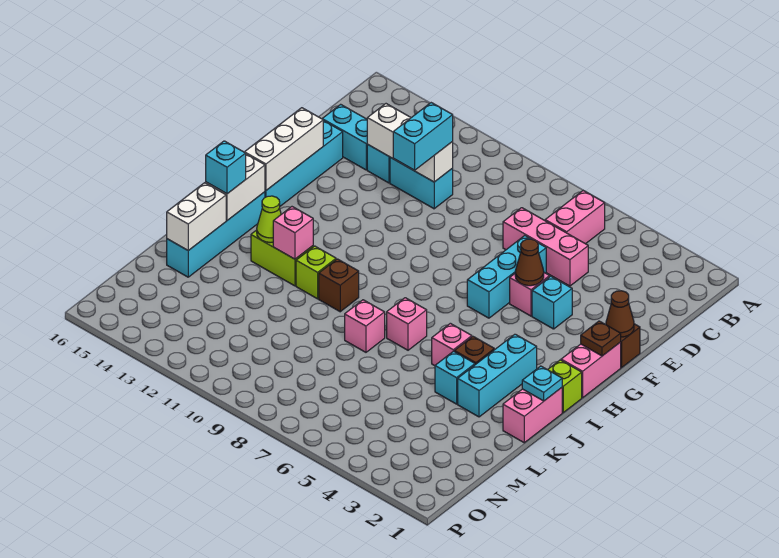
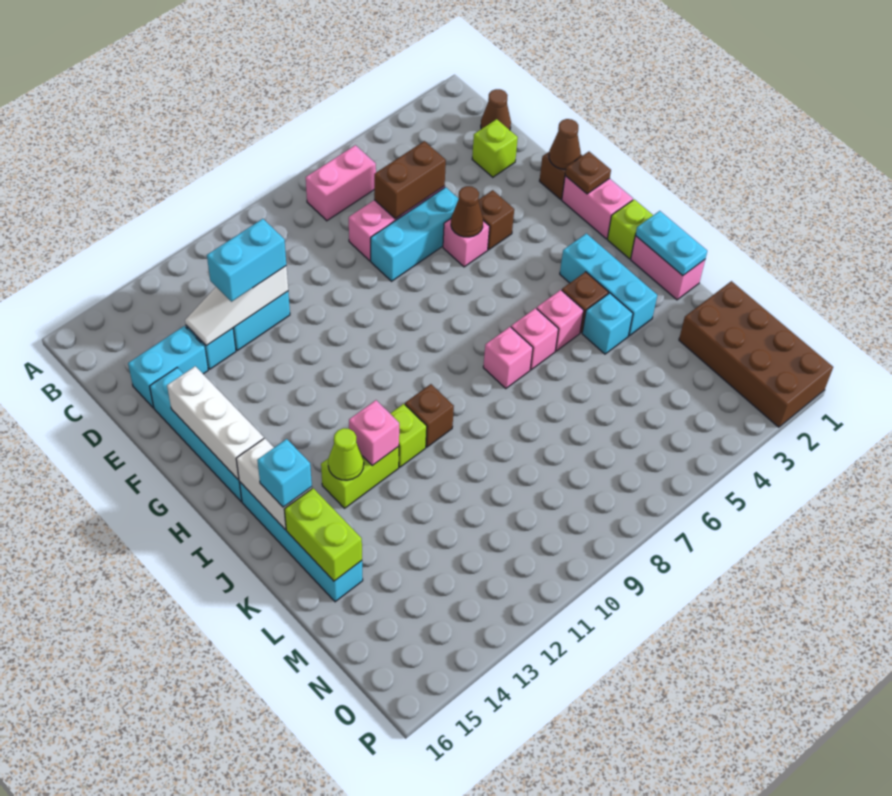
pink 1x2 brick [545,190,605,244] -> pink 1x2 brick turned to [306,145,376,221]
none -> brown 1x1 cone [481,89,511,130]
none -> lime 1x1 brick [472,119,518,177]
none -> brown 1x2 brick [374,141,446,219]
white 1x3 brick [367,104,453,182] -> white 1x3 slope [185,266,288,346]
cyan 1x2 brick [393,103,453,170] -> cyan 1x2 brick turned to [207,219,286,302]
cyan 1x3 brick [467,236,546,318] -> cyan 1x3 brick turned to [371,187,459,281]
cyan 1x1 brick [532,276,572,329] -> brown 1x1 brick [478,190,514,250]
cyan 1x1 plate [522,366,562,401] -> cyan 1x2 plate [635,211,707,276]
pink 1x1 brick [345,300,385,352] -> pink 1x1 brick moved to [511,308,558,370]
white 1x2 brick [167,183,226,251] -> lime 1x2 brick [284,488,362,581]
none -> brown 2x4 brick [679,281,833,427]

